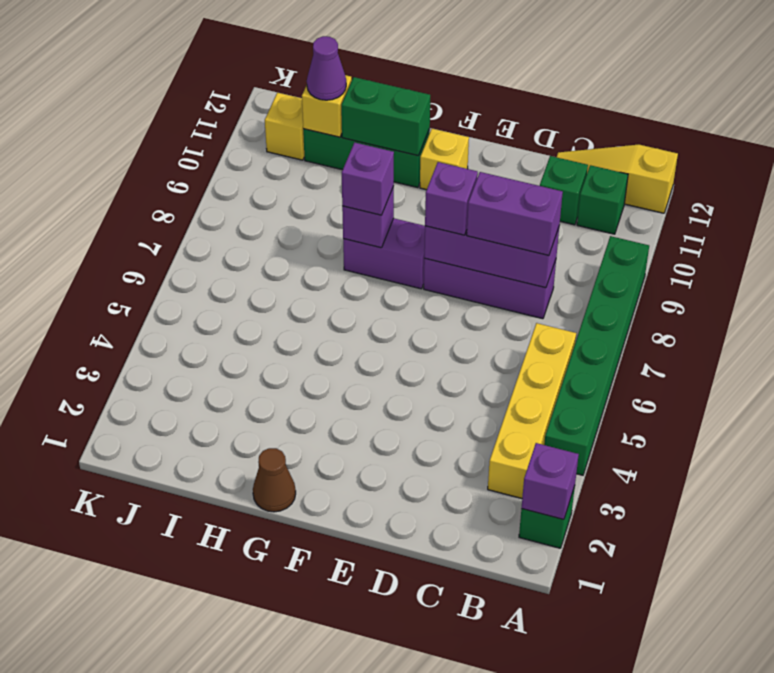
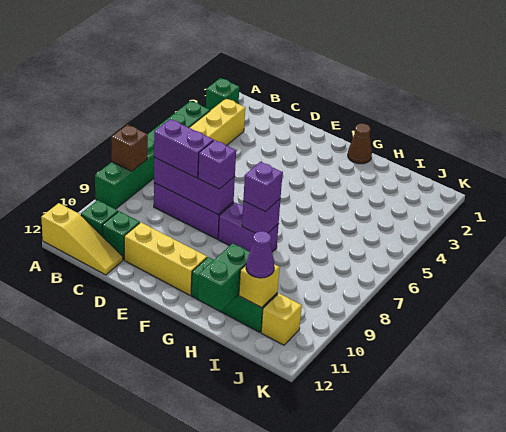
purple 1x1 brick [522,443,579,519] -> none
none -> brown 1x1 brick [111,125,148,171]
yellow 1x1 brick [420,129,469,190] -> yellow 1x3 brick [124,223,207,295]
green 1x2 brick [341,77,430,156] -> green 1x2 brick turned to [198,243,250,311]

